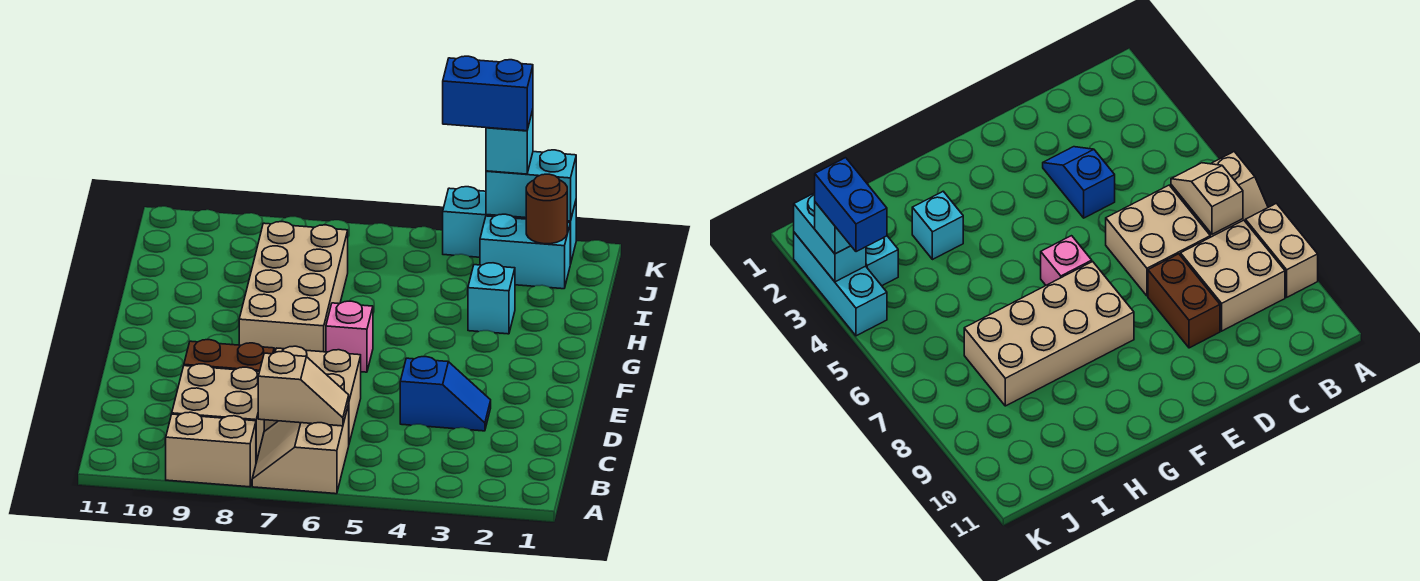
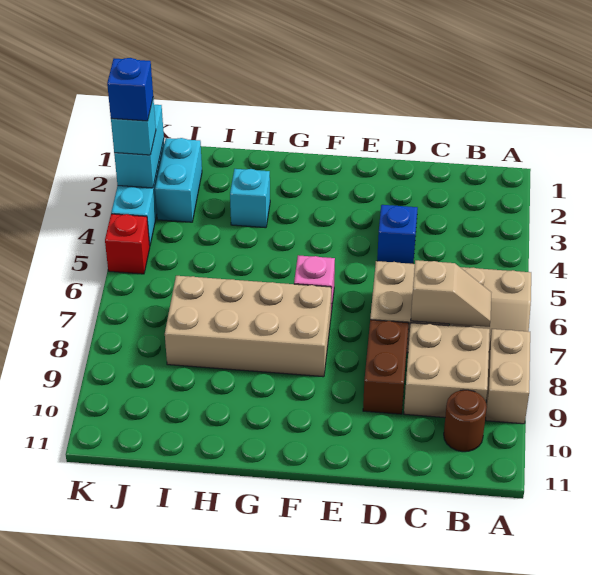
tan 1x2 slope [258,351,349,426] -> tan 1x2 slope turned to [411,260,492,327]
brown 1x1 round brick [526,174,567,244] -> brown 1x1 round brick moved to [444,390,487,452]
blue 1x2 brick [443,56,533,131] -> blue 1x1 brick [107,58,153,121]
none -> red 1x1 brick [105,214,150,274]

